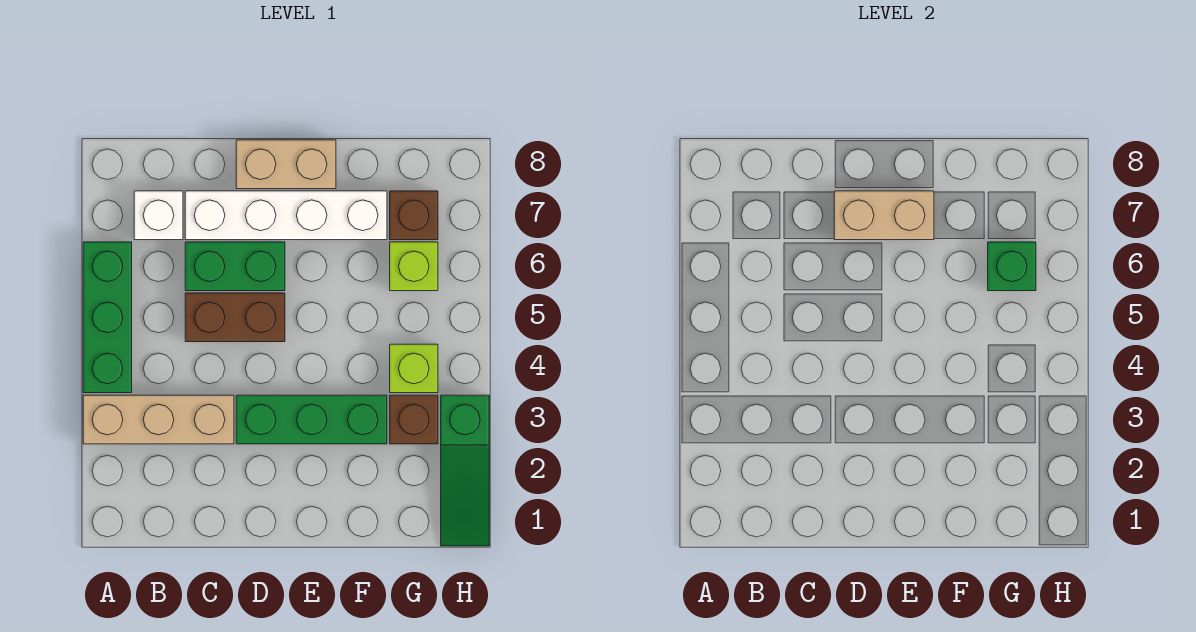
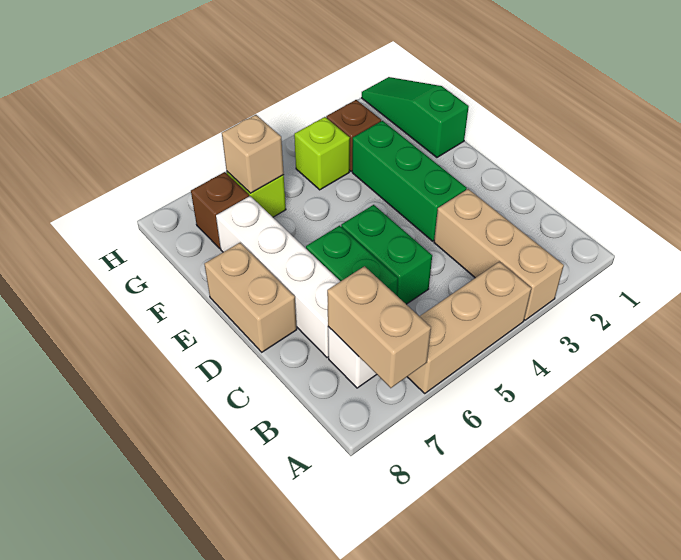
green 1x3 brick [83,242,132,393] -> tan 1x3 brick [407,262,532,393]
brown 1x2 brick [185,293,285,342] -> green 1x2 brick [341,205,432,304]
tan 1x2 brick [834,191,934,240] -> tan 1x2 brick moved to [327,266,431,388]
green 1x1 brick [988,242,1036,291] -> tan 1x1 brick [222,115,284,193]
green 1x3 slope [441,395,489,546] -> green 1x3 slope turned to [362,77,469,157]

